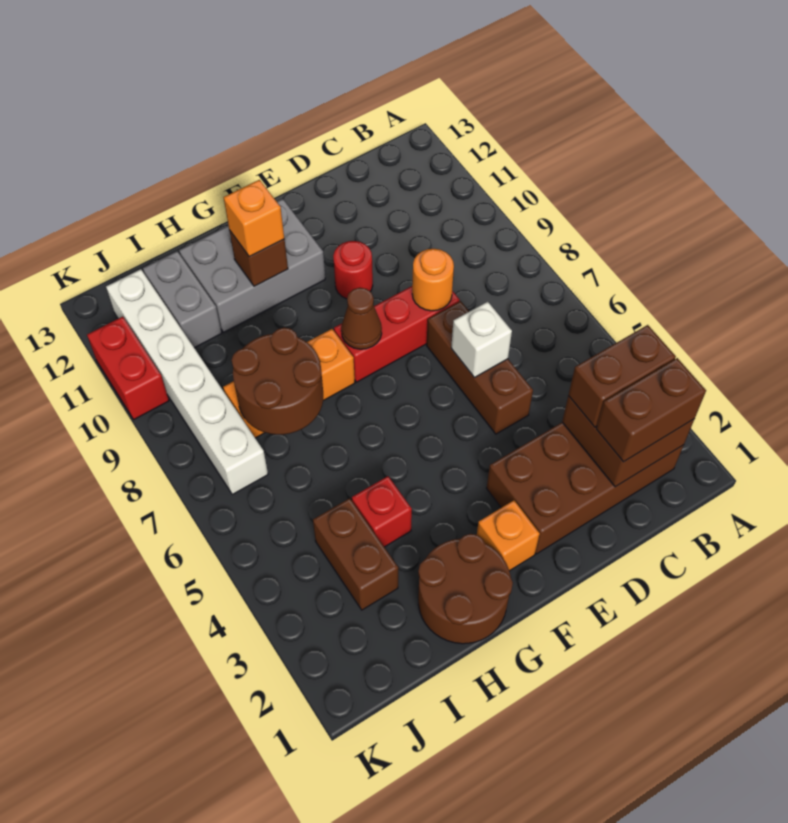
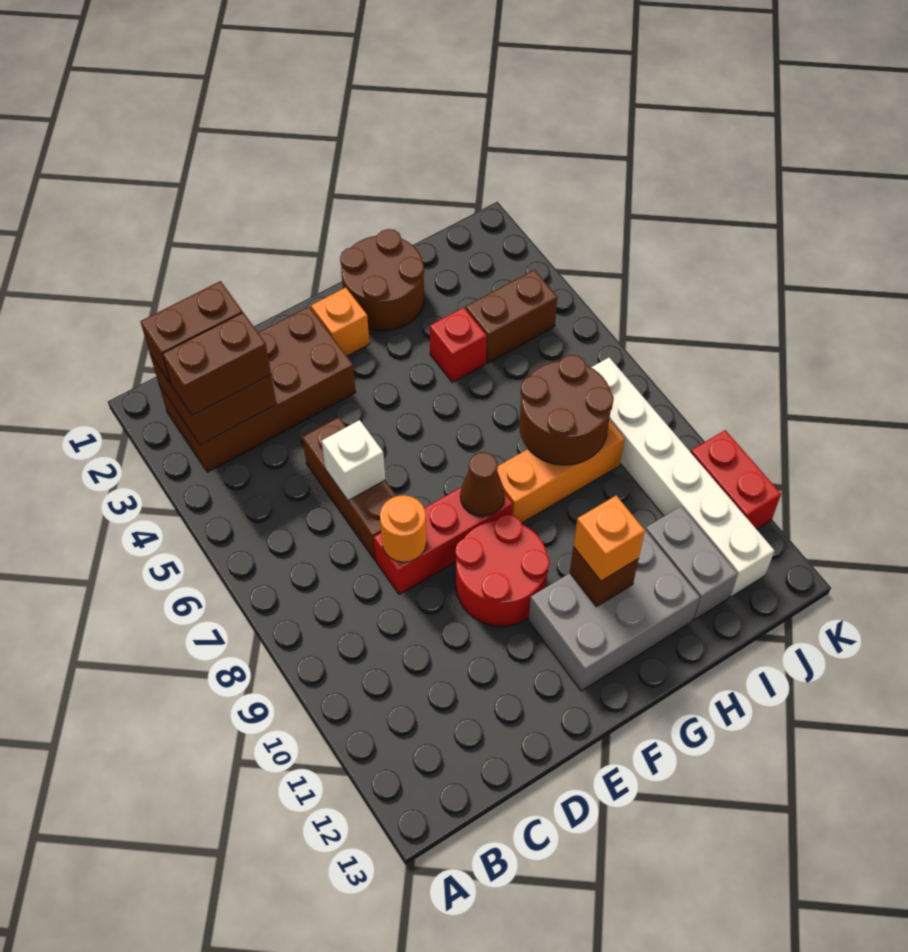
red 1x1 round brick [333,241,373,299] -> red 2x2 round brick [455,515,550,626]
brown 1x2 brick [313,498,398,610] -> brown 1x2 brick turned to [466,270,558,363]

